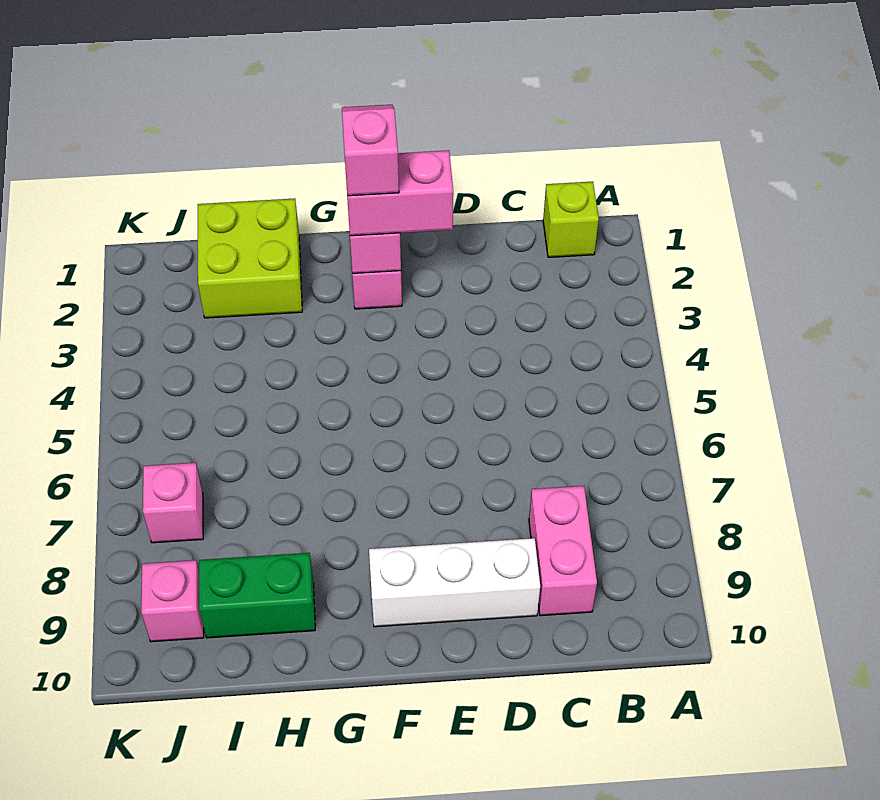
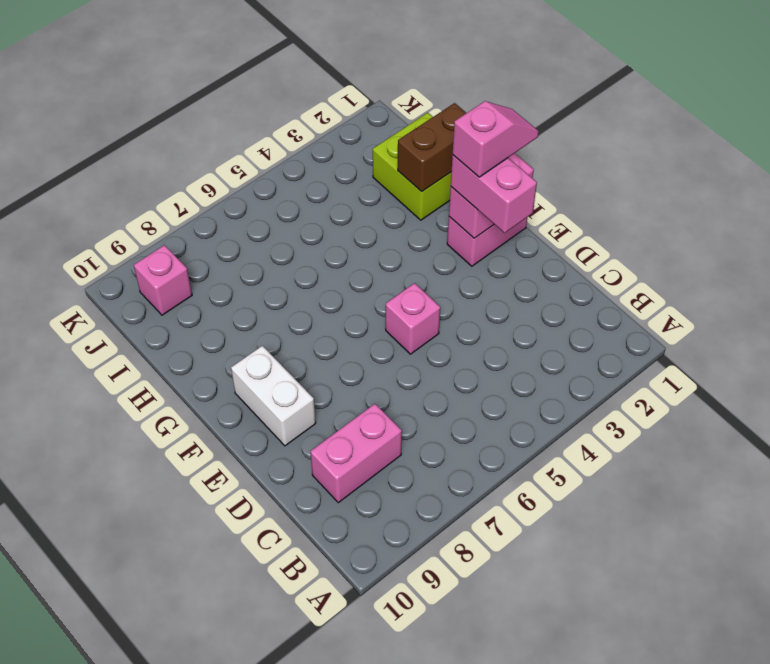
lime 1x1 brick [543,182,599,257] -> none
white 1x3 brick [369,538,540,627] -> white 1x2 brick [231,346,316,446]
none -> brown 1x2 brick [398,103,466,192]
green 1x2 brick [199,553,315,638] -> none
pink 1x1 brick [143,463,203,543] -> pink 1x1 brick moved to [386,283,440,354]

